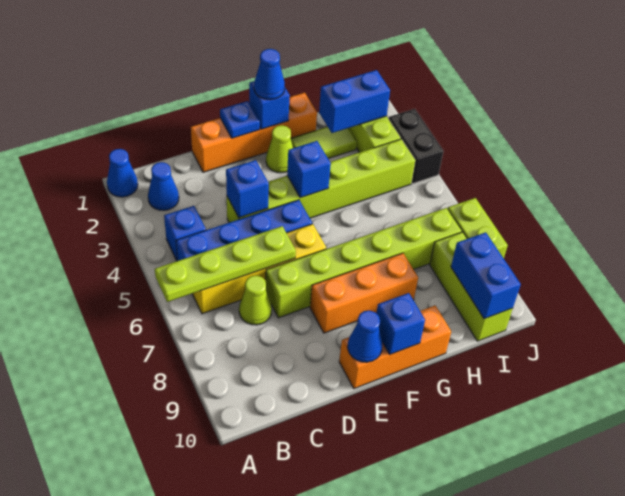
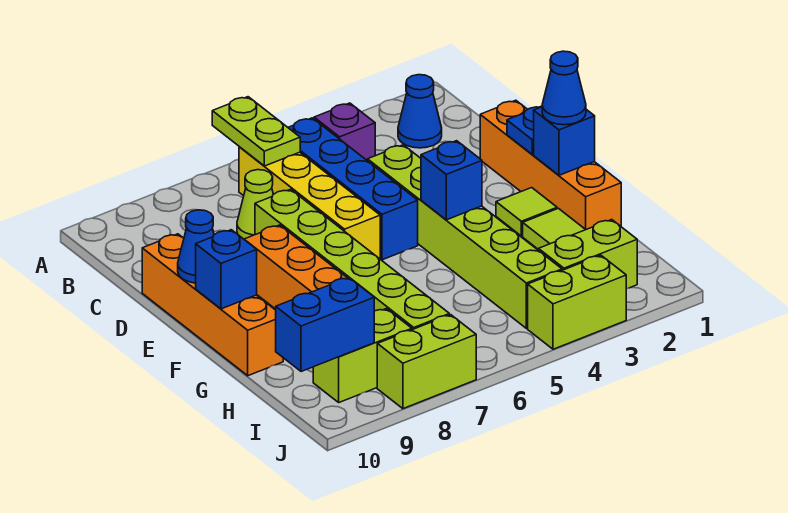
blue 1x1 cone [107,149,138,197] -> none
lime 1x4 plate [155,226,296,302] -> lime 1x2 plate [212,97,300,166]
blue 1x1 brick [164,206,206,261] -> purple 1x1 brick [314,103,375,161]
blue 1x1 brick [226,160,269,218] -> none
orange 1x3 brick [339,306,451,389] -> orange 1x4 brick [142,234,283,376]
lime 1x1 cone [266,125,293,173] -> lime 1x1 tile [496,188,557,236]
blue 1x2 brick [319,70,390,133] -> none
lime 1x3 brick [430,232,513,341] -> lime 1x2 brick [313,309,412,402]
black 1x2 brick [388,109,443,184] -> lime 1x2 brick [528,255,626,349]

